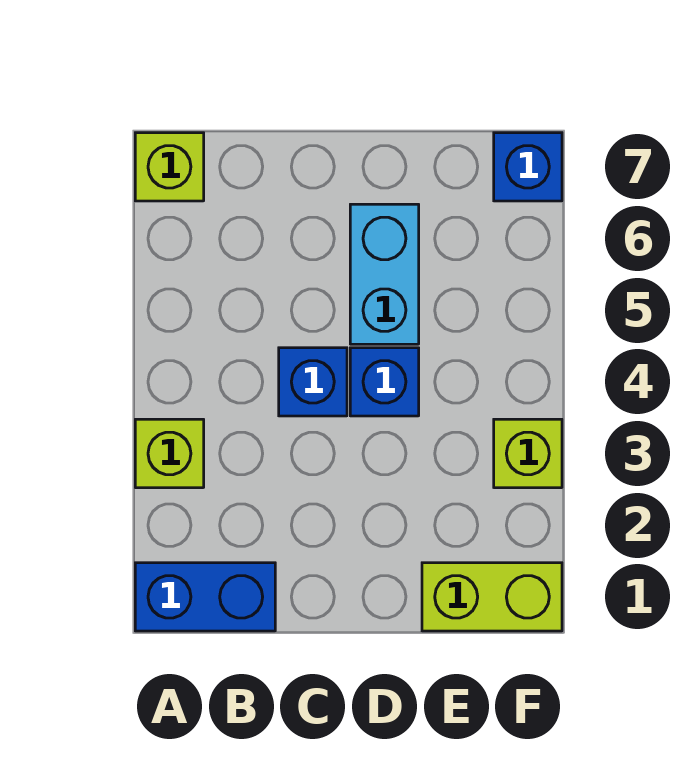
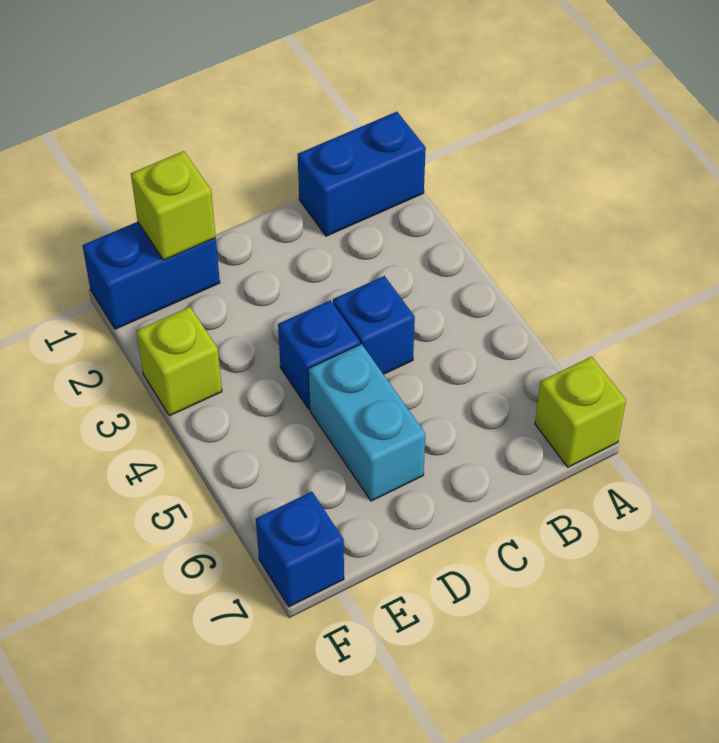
lime 1x1 brick [135,419,204,488] -> lime 1x1 brick moved to [131,151,216,260]
lime 1x2 brick [422,563,562,631] -> blue 1x2 brick [83,222,220,329]

